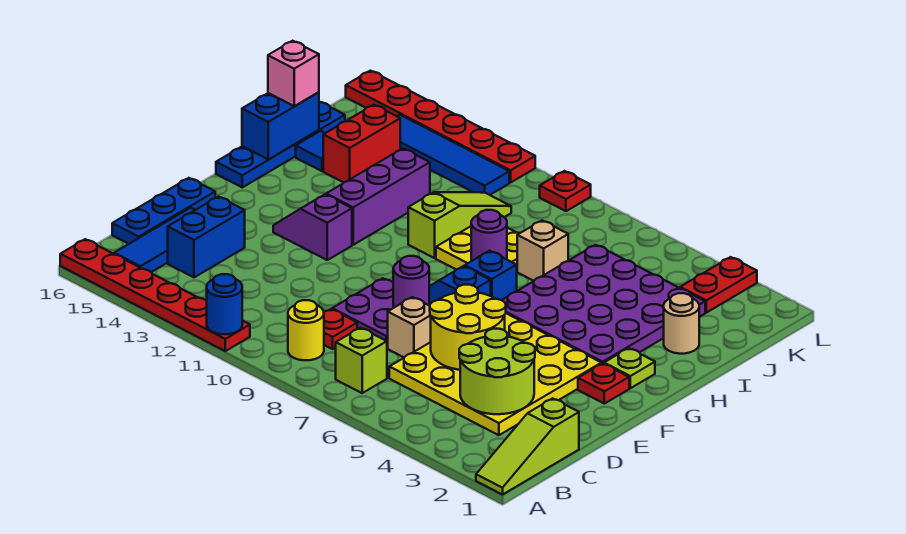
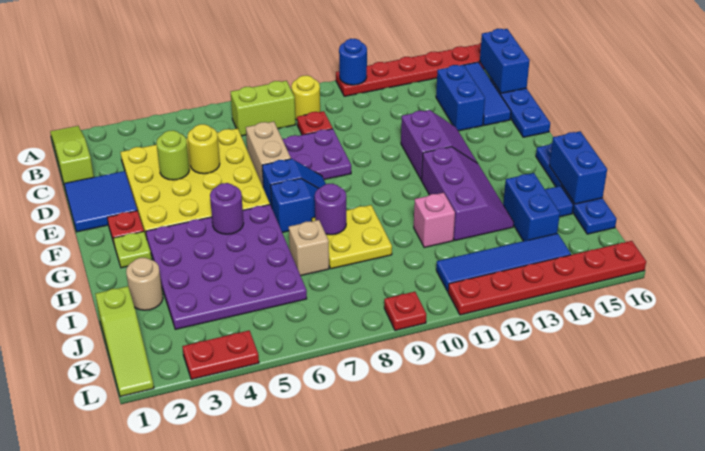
lime 1x1 brick [336,328,387,393] -> lime 1x2 brick [231,81,296,136]
none -> blue 1x2 brick [480,29,530,93]
lime 2x2 round brick [459,329,535,414] -> lime 1x1 round brick [156,130,189,180]
none -> blue 2x2 tile [64,171,137,232]
yellow 2x2 round brick [429,285,506,370] -> yellow 1x1 round brick [187,124,220,174]
tan 1x1 brick [388,297,431,357] -> tan 1x2 brick [246,122,291,186]
purple 1x1 round brick [393,256,429,307] -> purple 1x1 round brick moved to [210,183,244,234]
purple 1x2 slope [273,194,352,260] -> purple 2x2 slope [401,110,477,180]
lime 1x3 slope [408,192,511,258] -> lime 1x3 slope moved to [95,286,154,397]
red 1x2 brick [323,105,400,182] -> blue 1x2 brick [503,173,560,241]
pink 1x1 brick [268,41,319,106] -> pink 1x1 brick moved to [414,193,455,248]
red 1x2 plate [680,257,757,313] -> red 1x2 plate turned to [182,331,259,380]

